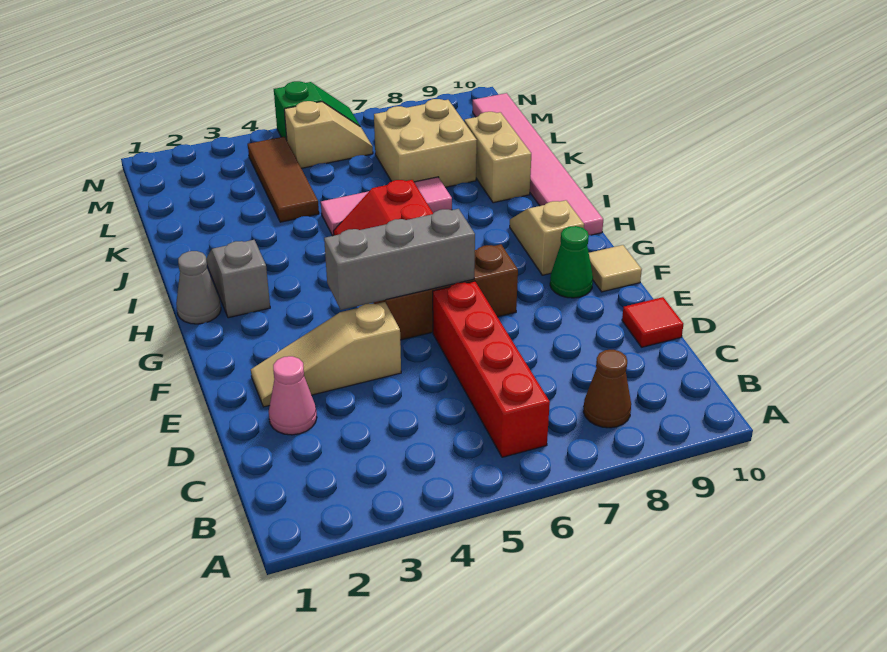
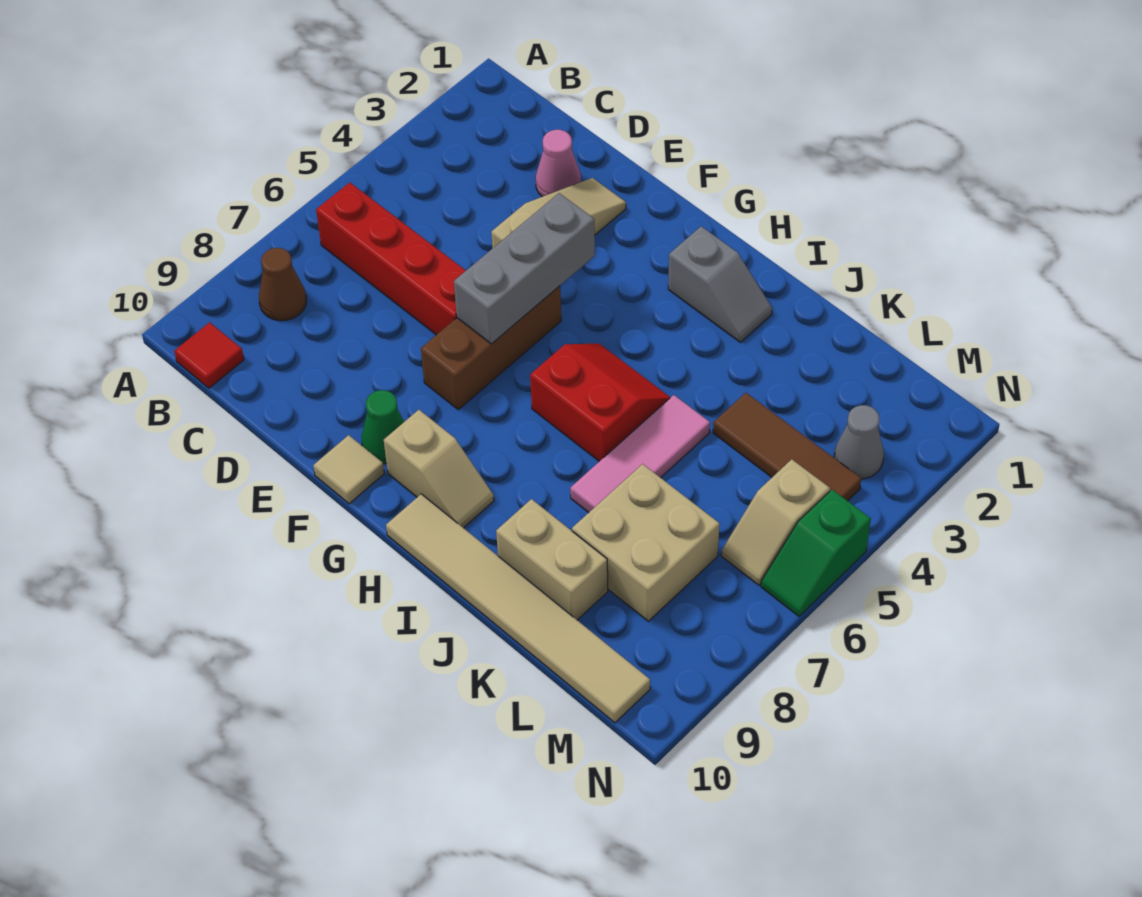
red 1x1 tile [622,297,683,347] -> red 1x1 tile moved to [174,322,244,388]
grey 1x1 cone [176,251,221,324] -> grey 1x1 cone moved to [834,405,884,479]
pink 1x6 tile [473,93,603,235] -> tan 1x6 tile [386,494,650,723]

